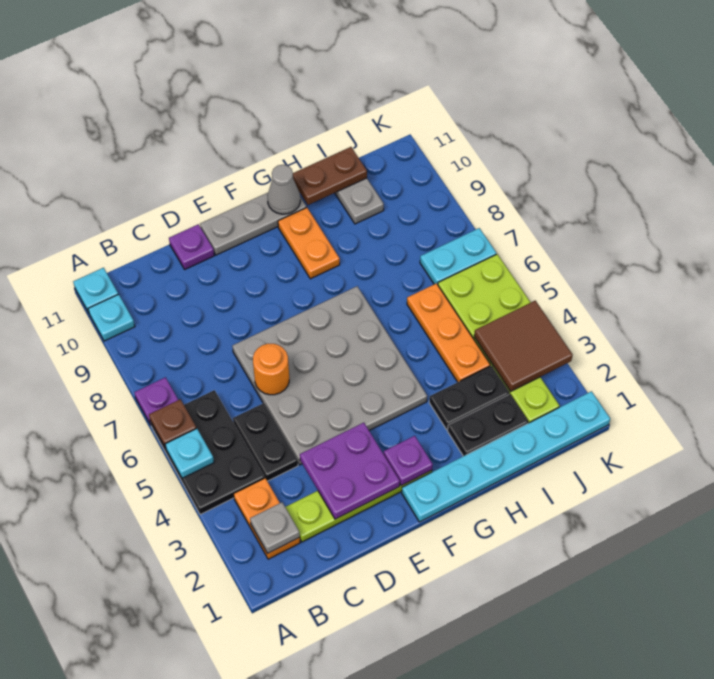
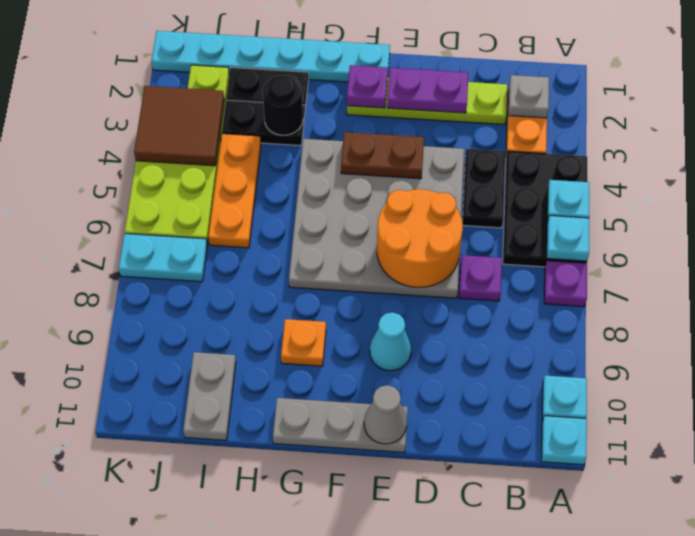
brown 1x1 plate [149,399,197,448] -> cyan 1x1 plate [547,216,589,261]
purple 2x2 plate [300,423,400,519] -> purple 1x2 plate [387,68,468,113]
orange 1x1 round brick [253,344,289,395] -> orange 2x2 round brick [377,189,463,287]
purple 1x1 plate [169,224,214,269] -> purple 1x1 plate moved to [459,255,502,301]
none -> cyan 1x1 cone [370,312,411,371]
orange 1x2 plate [278,208,340,279] -> orange 1x1 plate [281,319,326,366]
grey 1x1 cone [267,165,300,214] -> grey 1x1 cone moved to [364,385,407,444]
none -> black 1x1 round brick [263,75,303,135]
brown 1x2 plate [293,147,367,205] -> brown 1x2 plate moved to [341,132,424,179]

